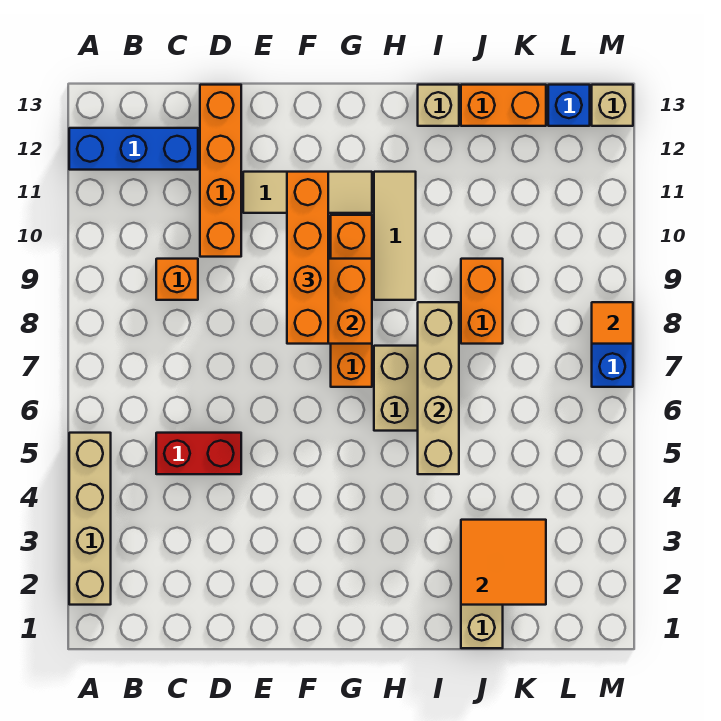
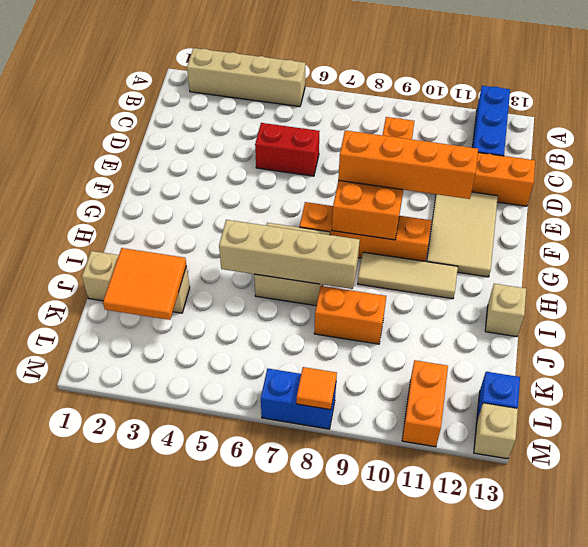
red 1x2 brick [156,433,241,474] -> red 1x2 brick turned to [255,123,320,176]
tan 1x3 tile [243,172,372,213] -> tan 2x3 tile [427,192,498,277]
orange 1x2 brick [461,85,546,126] -> orange 1x2 brick moved to [402,360,448,447]

